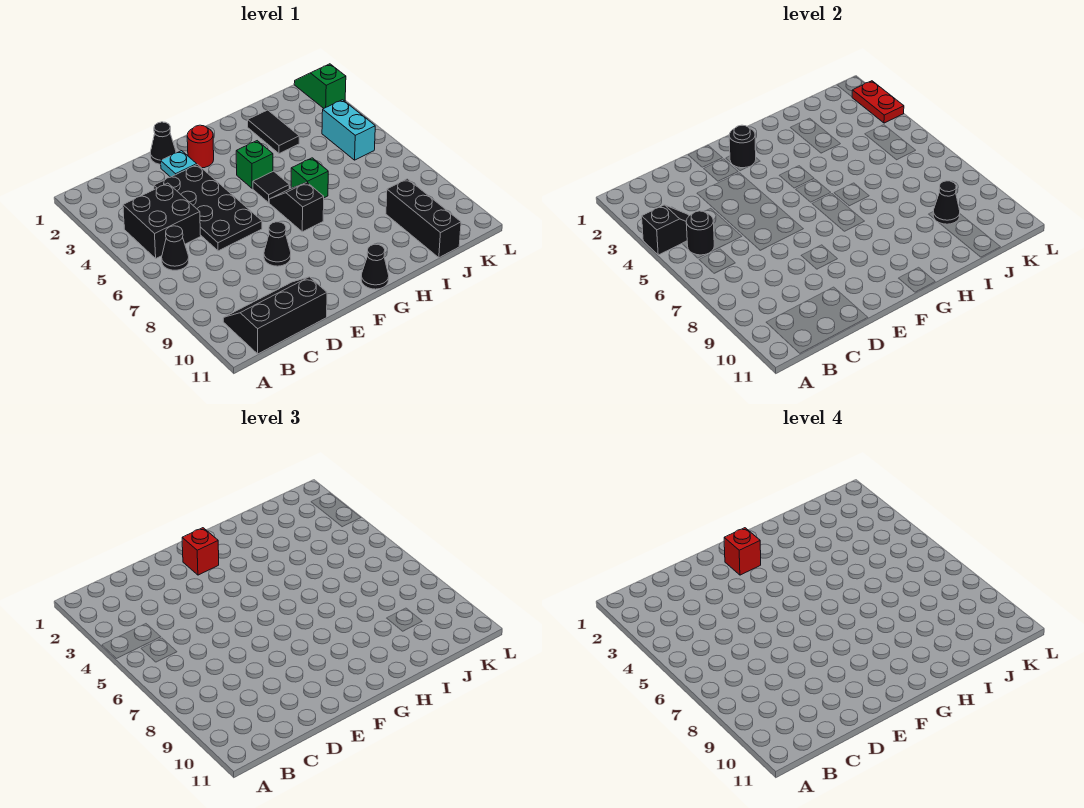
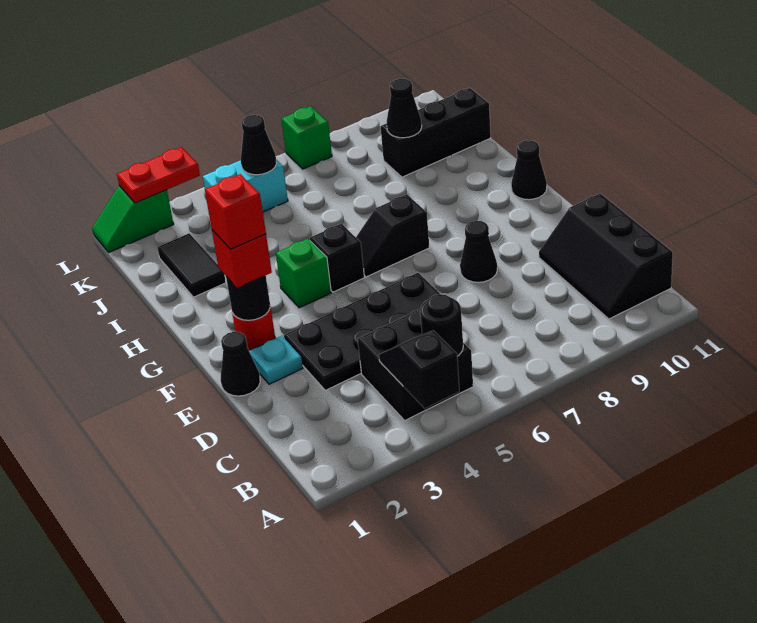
black 1x1 cone [162,226,189,270] -> black 1x1 cone moved to [241,115,277,175]
black 1x1 tile [253,171,289,203] -> black 1x1 brick [310,224,364,292]
green 1x1 brick [291,158,328,198] -> green 1x1 brick moved to [281,106,332,169]
black 1x2 tile [248,110,299,154] -> black 1x2 tile turned to [157,233,226,297]

